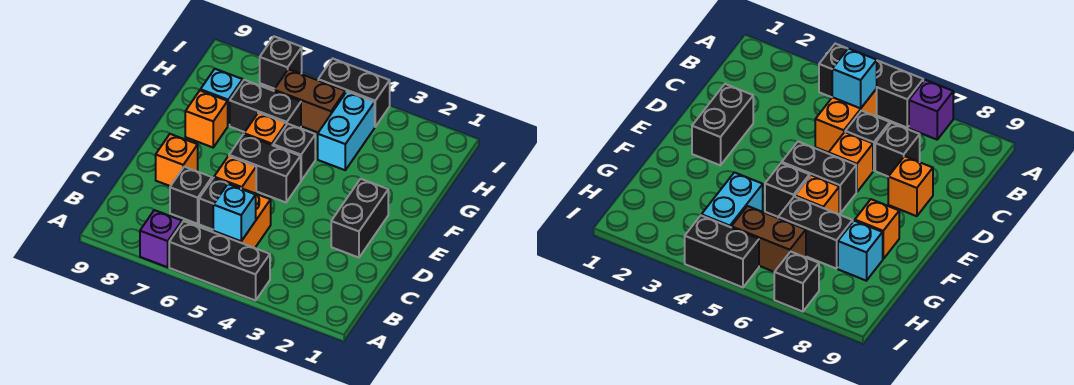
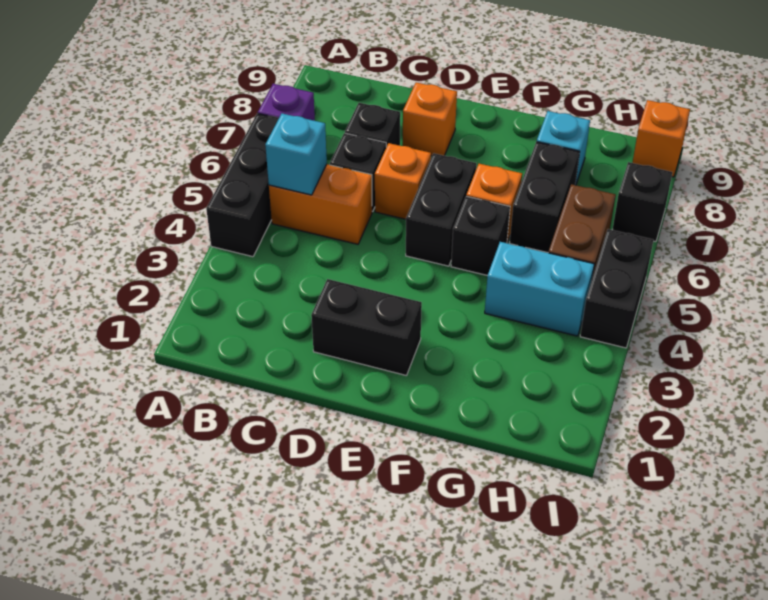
orange 1x1 brick [185,91,228,147] -> orange 1x1 brick moved to [632,100,690,177]

